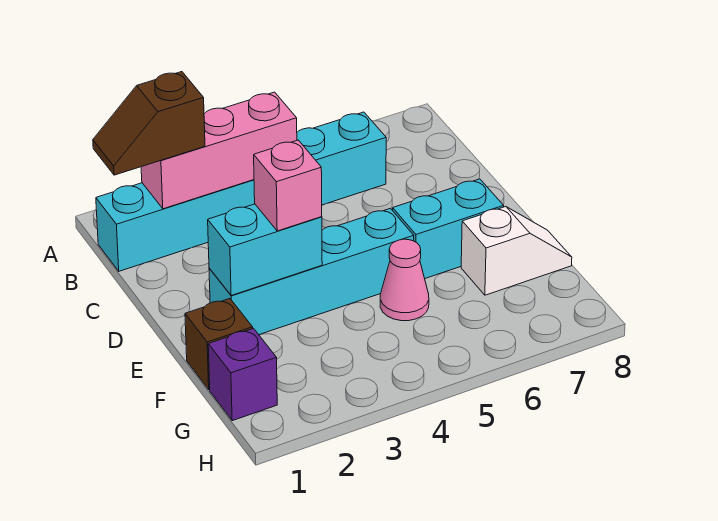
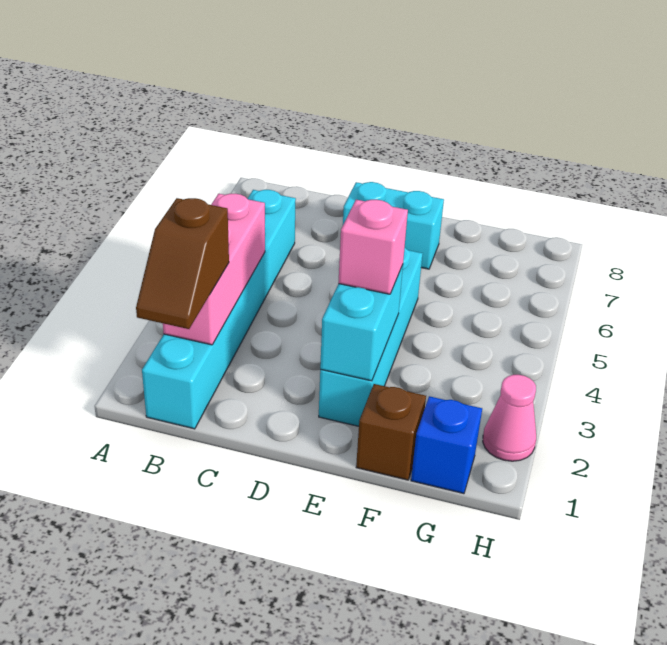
cyan 1x2 brick [393,179,504,278] -> cyan 1x2 brick turned to [343,182,444,269]
pink 1x1 cone [380,239,429,321] -> pink 1x1 cone moved to [483,375,536,461]
white 1x2 slope [461,207,572,295] -> none
purple 1x1 brick [208,328,277,421] -> blue 1x1 brick [411,396,482,494]

